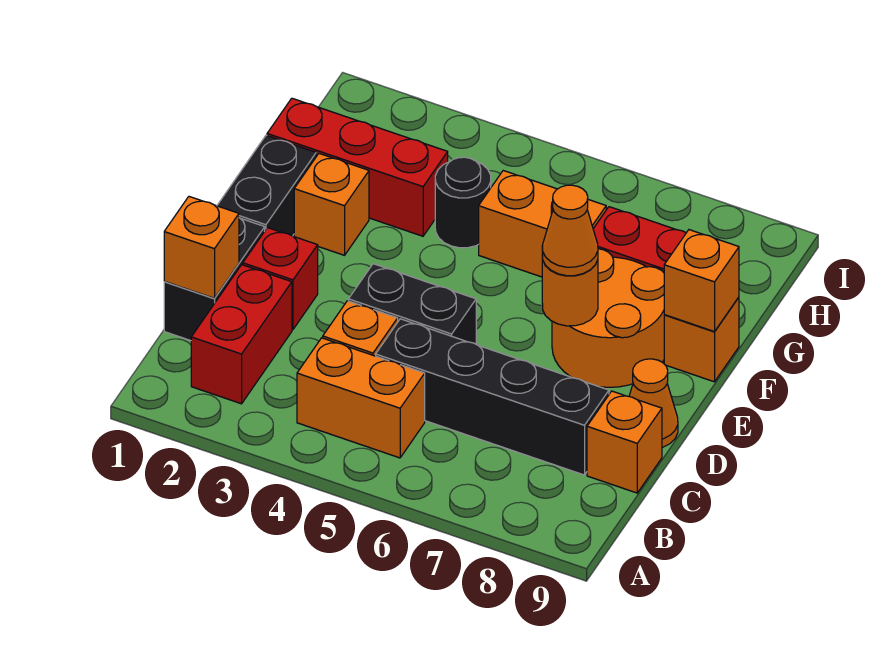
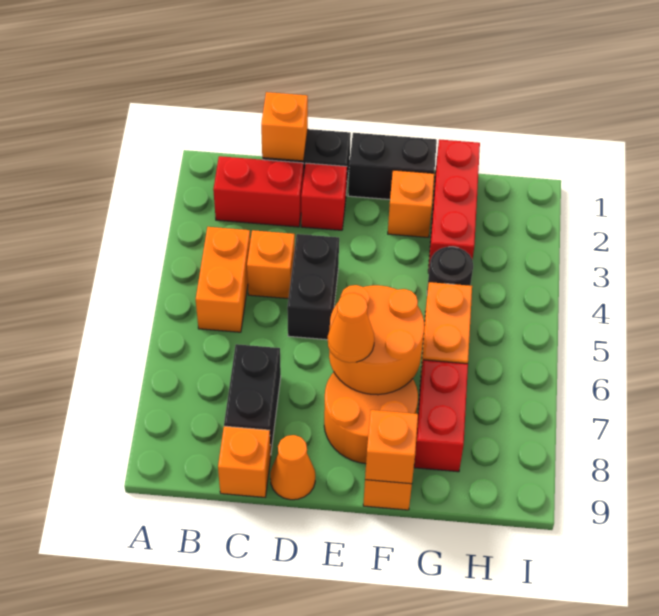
black 1x4 brick [376,319,609,475] -> black 1x2 brick [224,344,281,453]
orange 1x1 round brick [542,254,598,326] -> orange 2x2 round brick [329,285,424,395]

